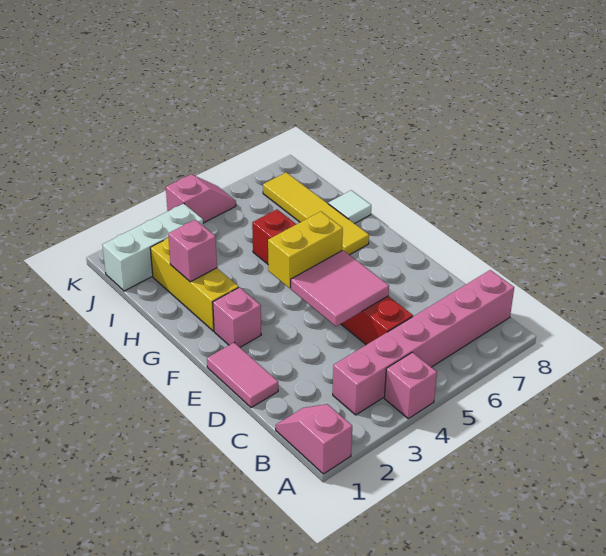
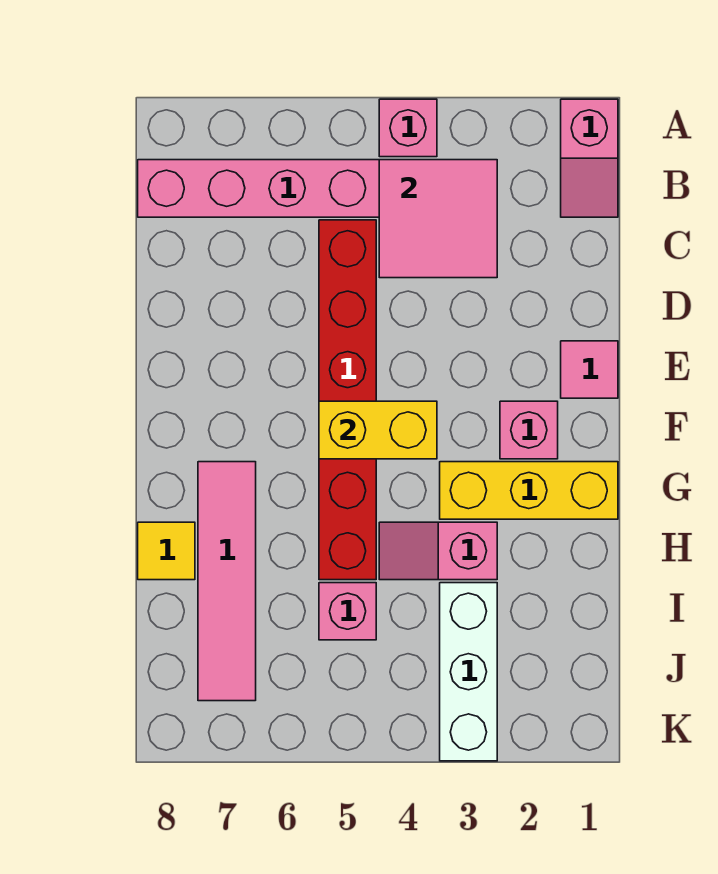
pink 1x2 tile [207,343,278,408] -> pink 1x1 tile [561,341,618,398]
pink 2x2 tile [291,250,389,326] -> pink 2x2 tile moved to [379,160,497,278]
yellow 1x3 brick [150,238,239,331] -> yellow 1x3 brick turned to [440,462,618,519]
yellow 1x4 tile [263,172,369,255] -> pink 1x4 tile [198,462,256,701]
pink 1x1 brick [168,220,217,282] -> pink 1x1 brick moved to [319,583,376,640]
white 1x1 tile [328,190,371,224] -> yellow 1x1 tile [138,522,195,580]
white 1x3 brick [102,204,203,291] -> white 1x3 brick turned to [440,583,497,761]
pink 1x2 slope [166,174,236,223] -> pink 1x2 slope moved to [379,522,497,580]

